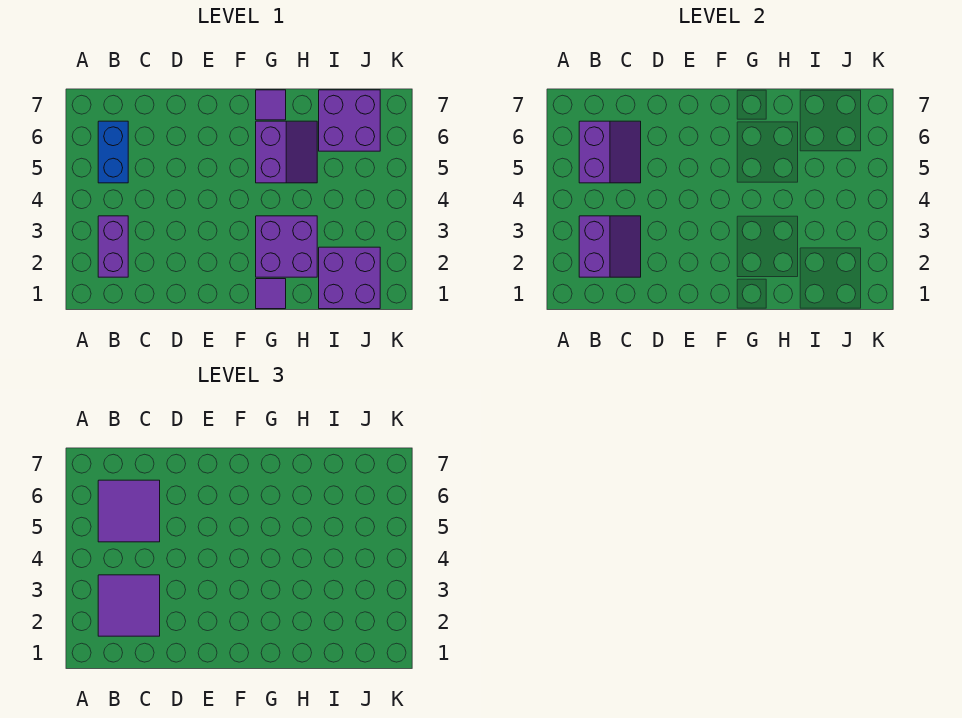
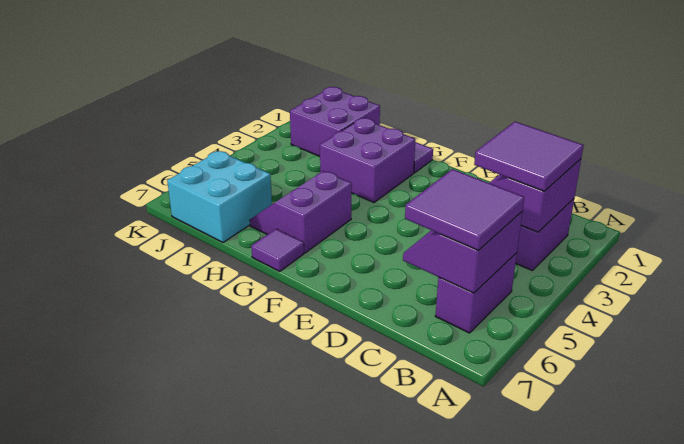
blue 1x2 brick [98,121,128,183] -> purple 1x2 brick [435,253,517,333]
purple 2x2 brick [319,90,380,151] -> cyan 2x2 brick [167,151,272,242]

